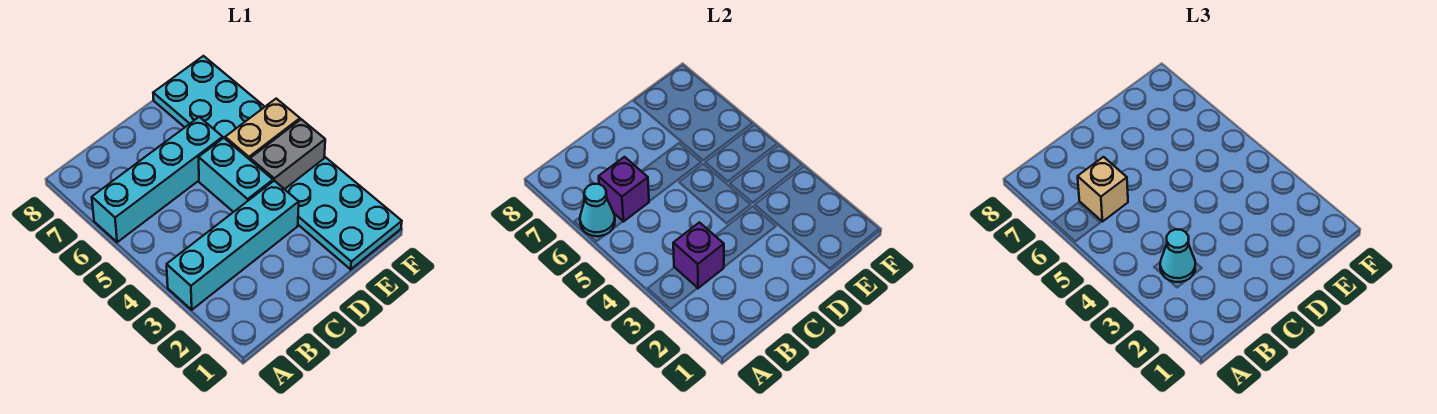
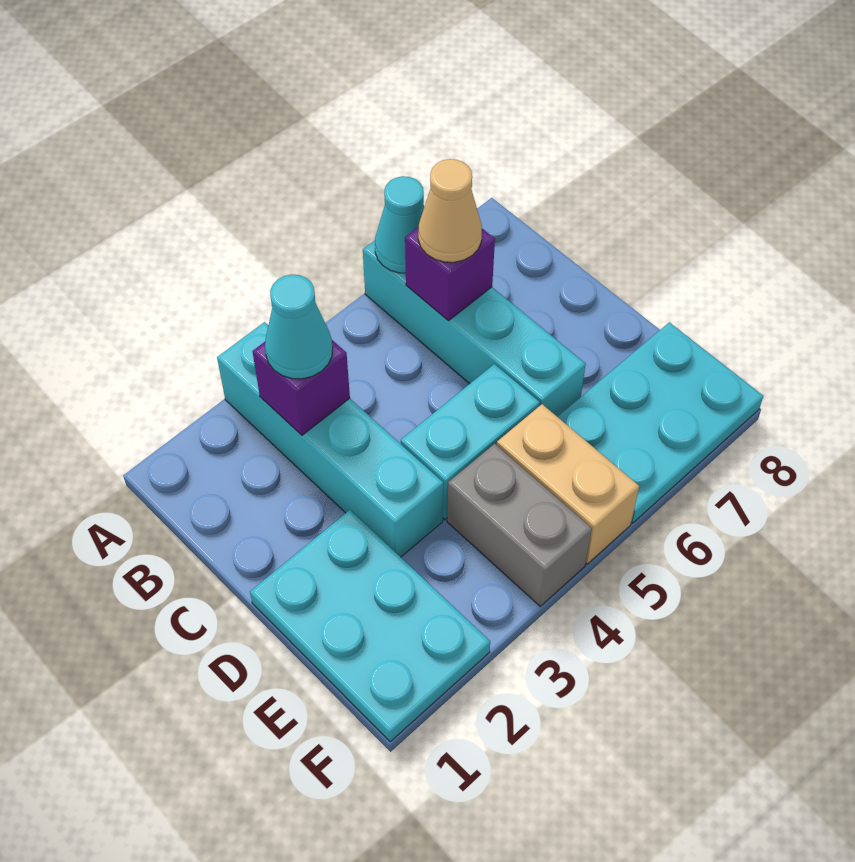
tan 1x1 brick [1078,157,1128,222] -> tan 1x1 cone [418,159,482,262]
cyan 2x3 plate [285,157,402,269] -> cyan 2x3 plate turned to [250,510,490,742]

